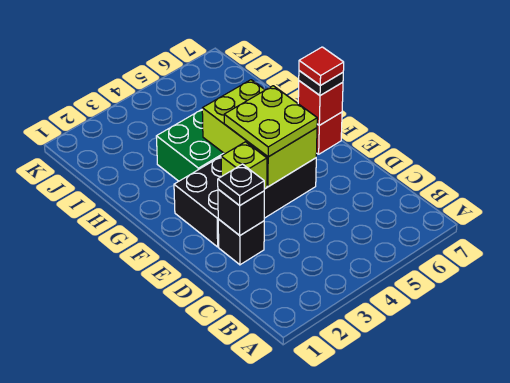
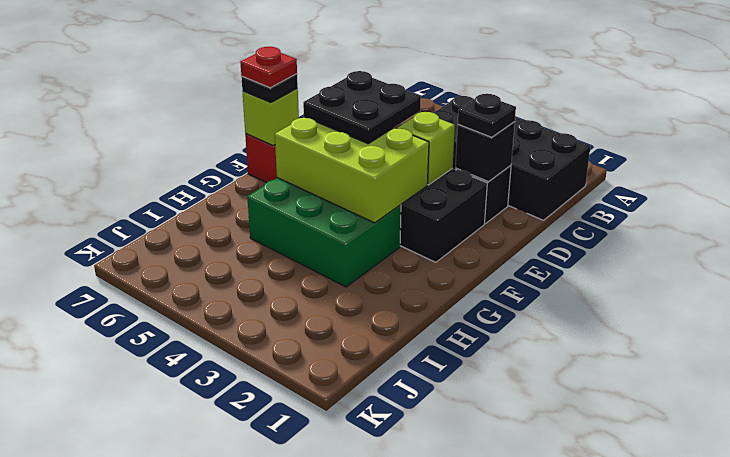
none -> black 2x4 brick [432,96,591,220]
lime 2x3 brick [202,80,317,187] -> lime 2x3 brick turned to [275,117,429,223]
lime 2x2 plate [224,86,317,157] -> black 2x2 plate [303,71,421,144]
red 1x1 brick [298,81,343,125] -> lime 1x1 brick [242,89,299,145]
red 1x1 tile [299,47,344,85] -> red 1x1 plate [240,47,297,88]

